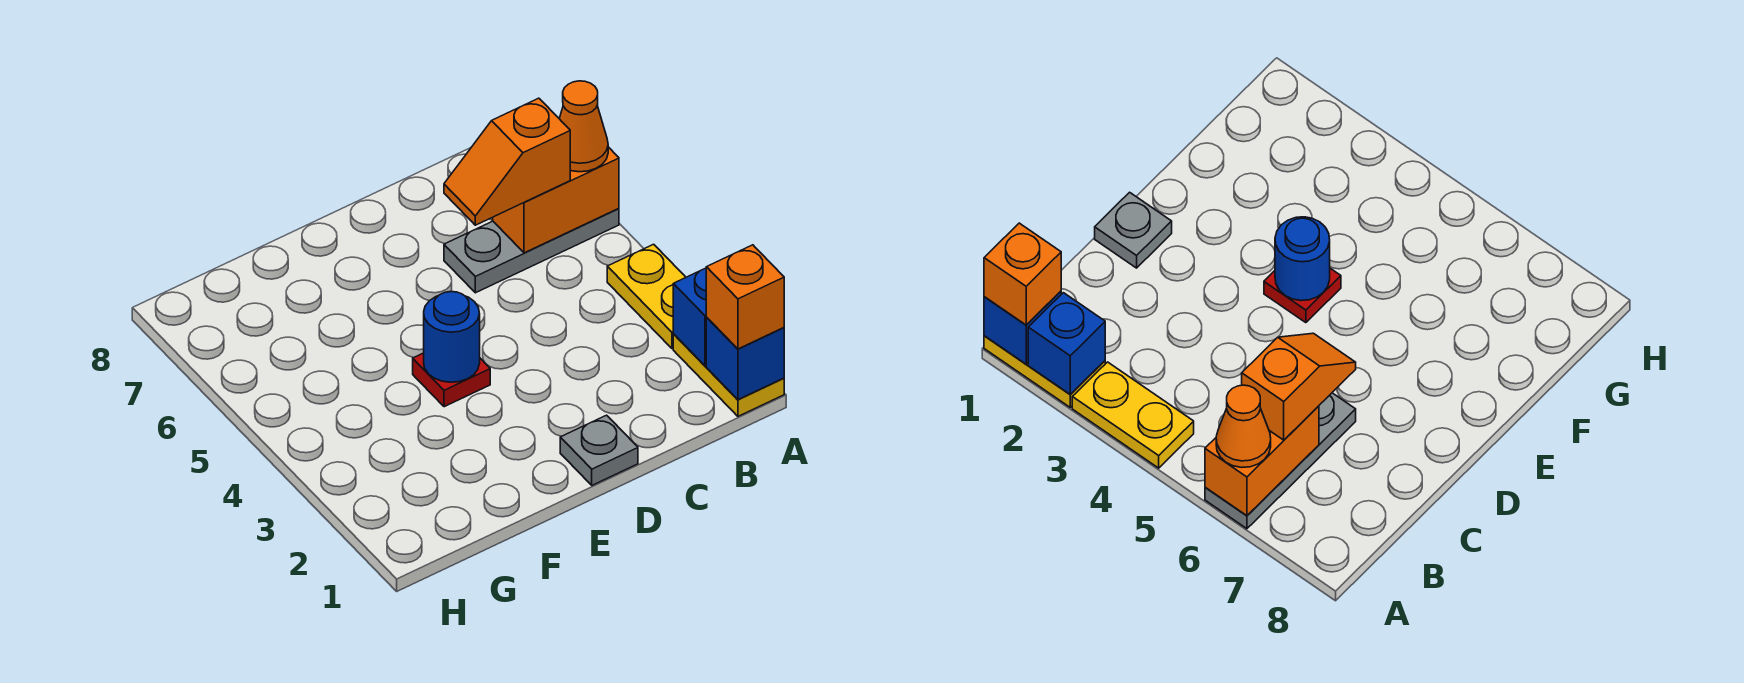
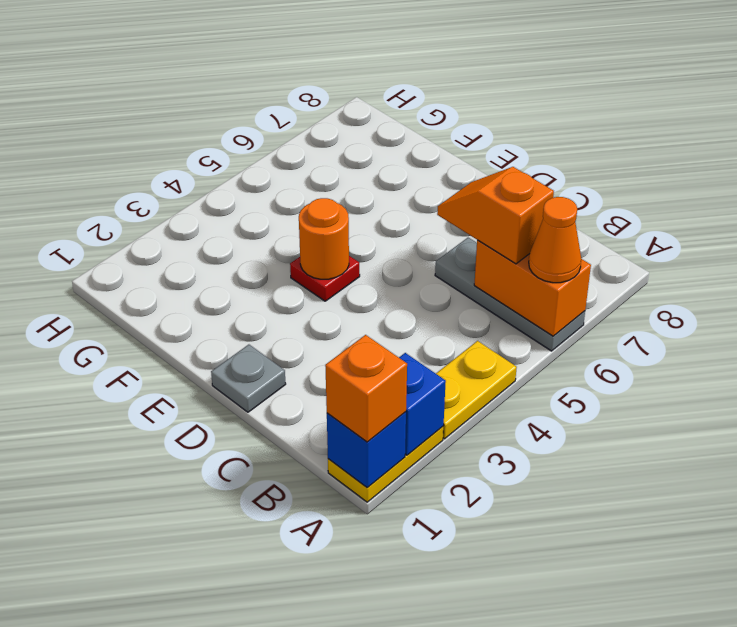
blue 1x1 round brick [424,292,480,382] -> orange 1x1 round brick [299,198,349,279]

